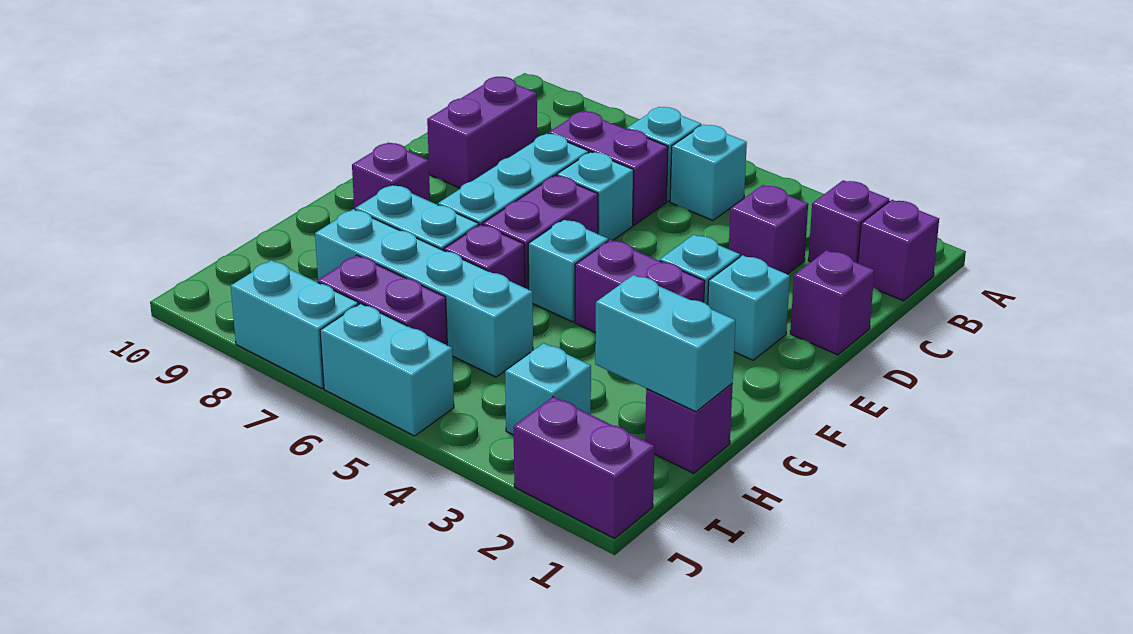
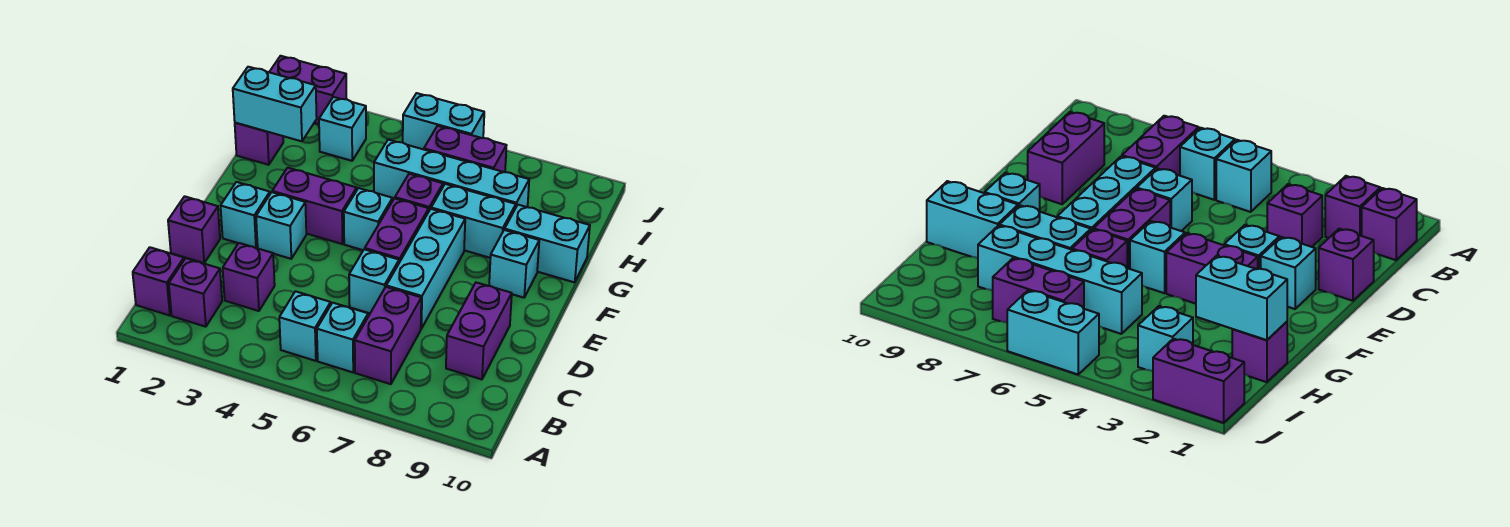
purple 1x2 brick [548,111,668,225] -> purple 1x2 brick turned to [355,287,421,384]
purple 1x1 brick [352,143,430,210] -> cyan 1x1 brick [489,230,539,298]
cyan 1x2 brick [231,260,359,388] -> cyan 1x2 brick moved to [505,205,590,282]

